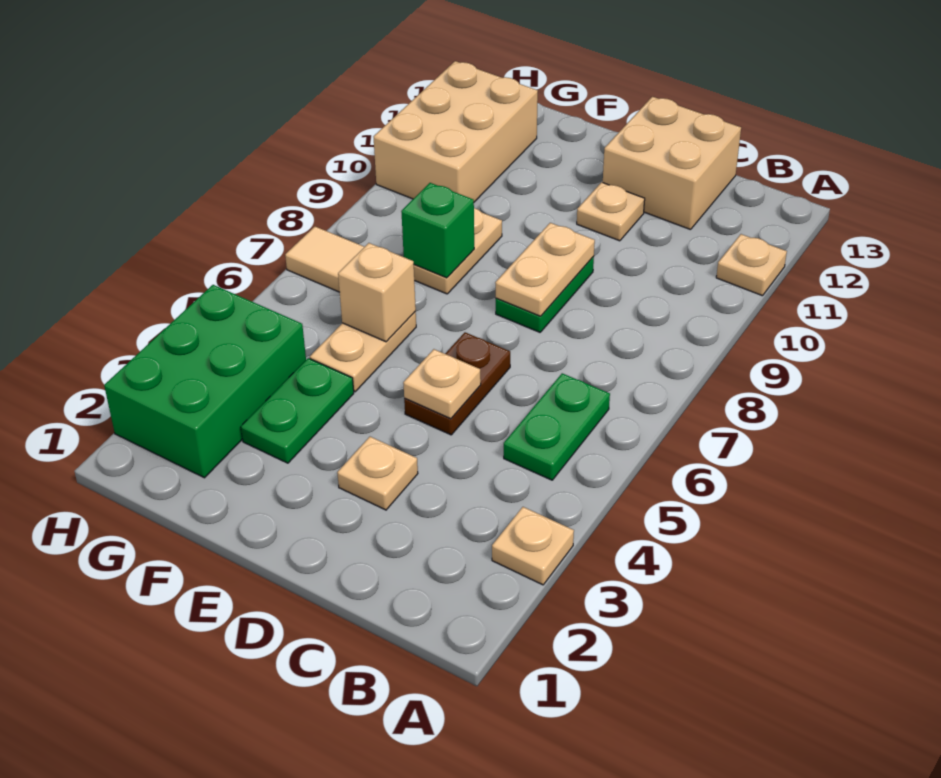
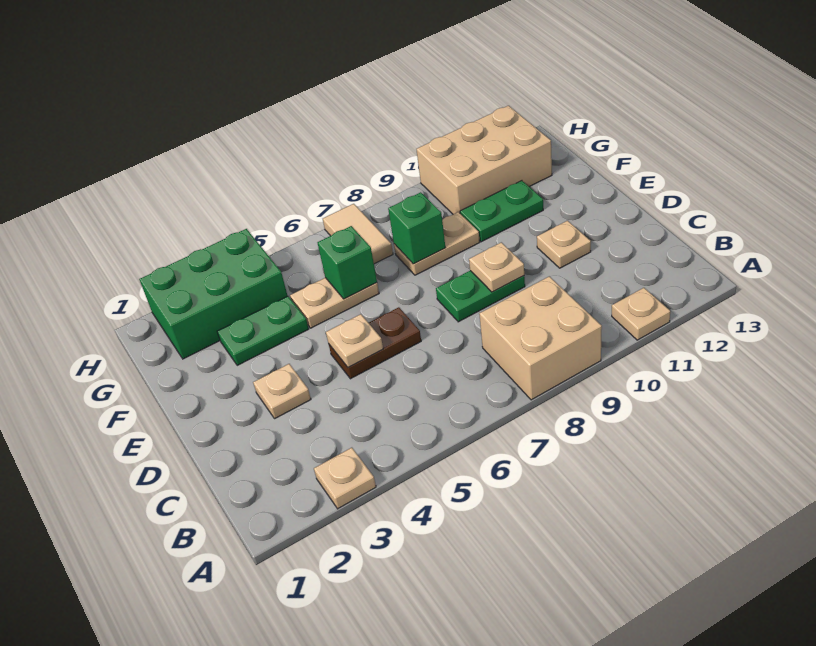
green 1x2 plate [504,373,610,480] -> green 1x2 plate moved to [460,181,543,242]
tan 2x2 brick [603,97,741,230] -> tan 2x2 brick moved to [479,276,602,400]
tan 1x2 plate [495,223,595,316] -> tan 1x1 plate [469,242,524,292]
tan 1x1 brick [338,243,416,342] -> green 1x1 brick [317,226,377,299]

